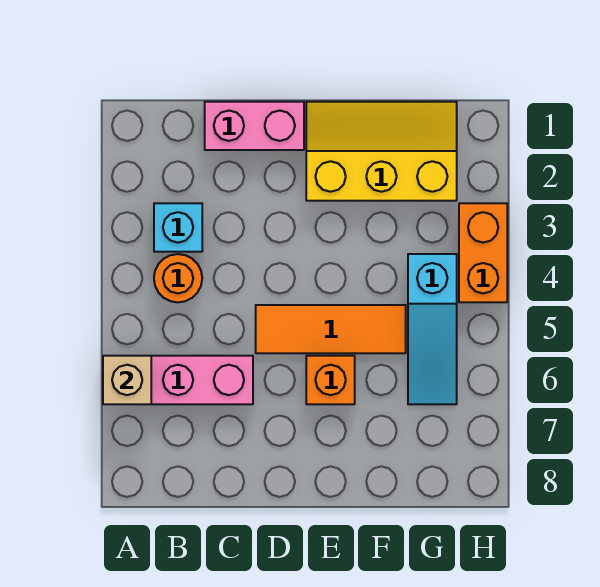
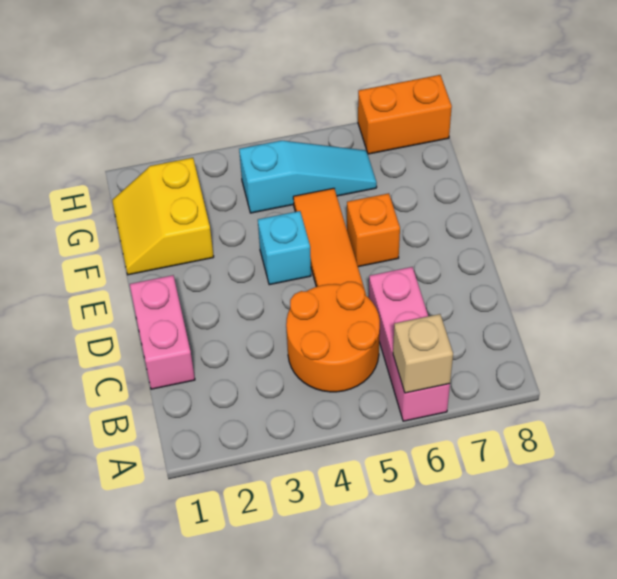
cyan 1x1 brick [154,203,202,252] -> cyan 1x1 brick moved to [258,211,311,285]
orange 1x1 round brick [154,254,202,302] -> orange 2x2 round brick [286,282,380,392]
yellow 2x3 slope [306,102,457,201] -> yellow 2x2 slope [112,158,214,275]
orange 1x2 brick [459,203,507,302] -> orange 1x2 brick moved to [358,75,452,154]

